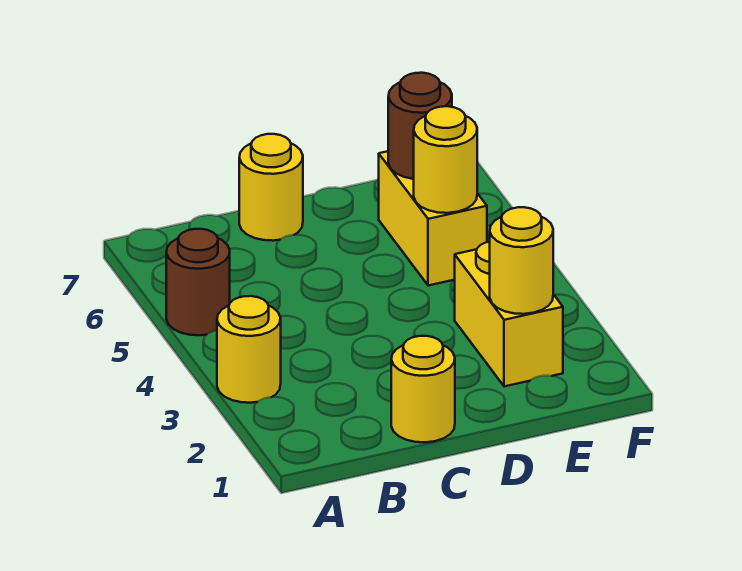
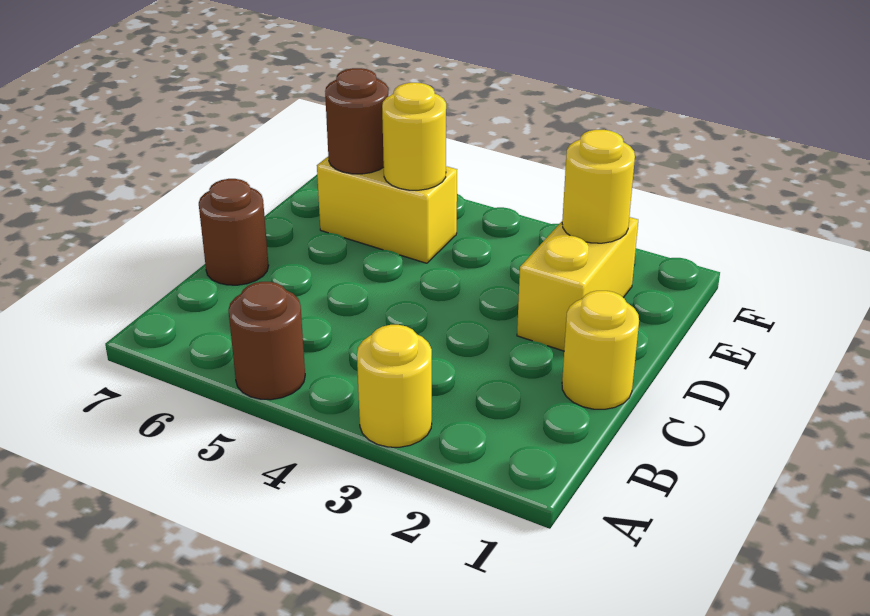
yellow 1x1 round brick [239,134,303,241] -> brown 1x1 round brick [199,179,269,285]
yellow 1x2 brick [455,242,563,386] -> yellow 1x2 brick turned to [517,217,638,351]

